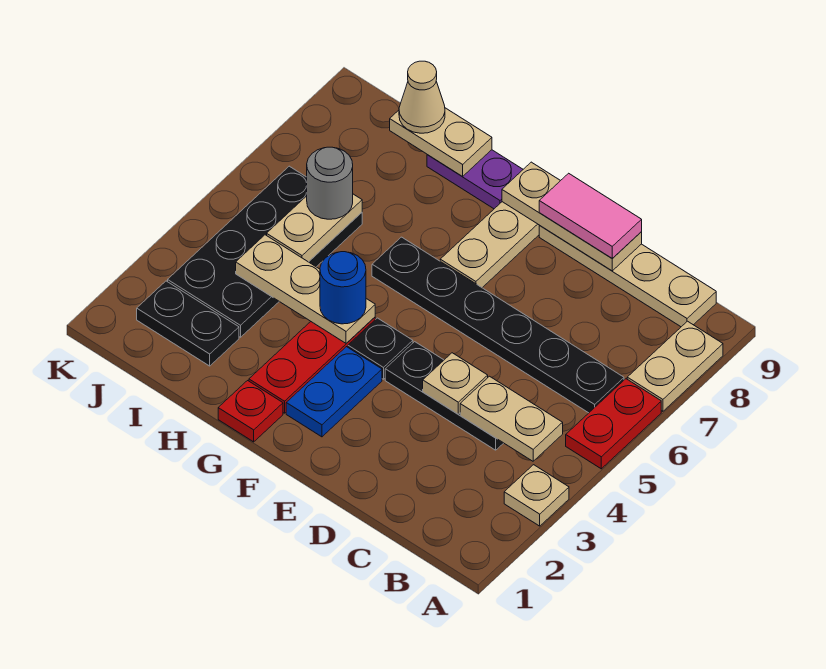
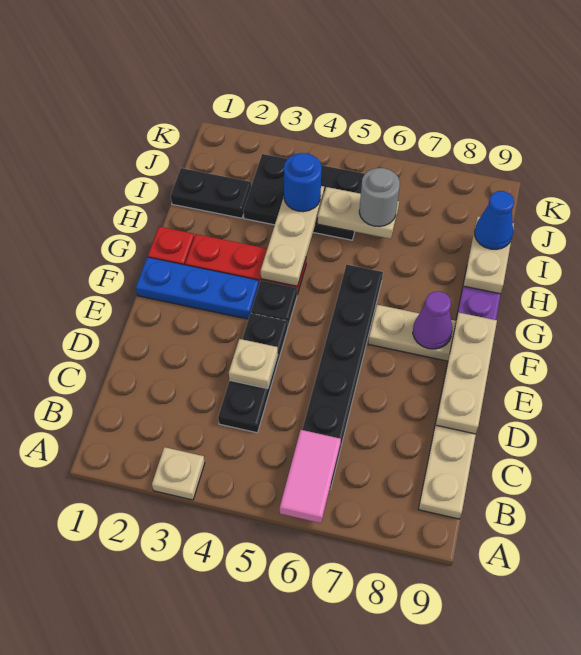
red 1x2 plate [566,379,661,469] -> none
tan 1x2 plate [627,321,723,411] -> none
tan 1x2 plate [460,376,563,461] -> none
pink 1x2 tile [539,173,642,258] -> pink 1x2 tile moved to [280,430,341,523]
blue 1x2 plate [286,347,382,437] -> blue 1x3 plate [136,257,259,319]
none -> purple 1x1 cone [413,291,452,349]
blue 1x1 round brick [320,252,366,324] -> blue 1x1 round brick moved to [284,153,322,212]
black 1x2 plate [137,281,239,366] -> black 1x2 plate turned to [171,168,251,218]
black 2x4 plate [168,166,362,337] -> black 2x3 plate [243,154,365,240]
tan 1x1 cone [399,61,445,133] -> blue 1x1 cone [475,191,514,249]

